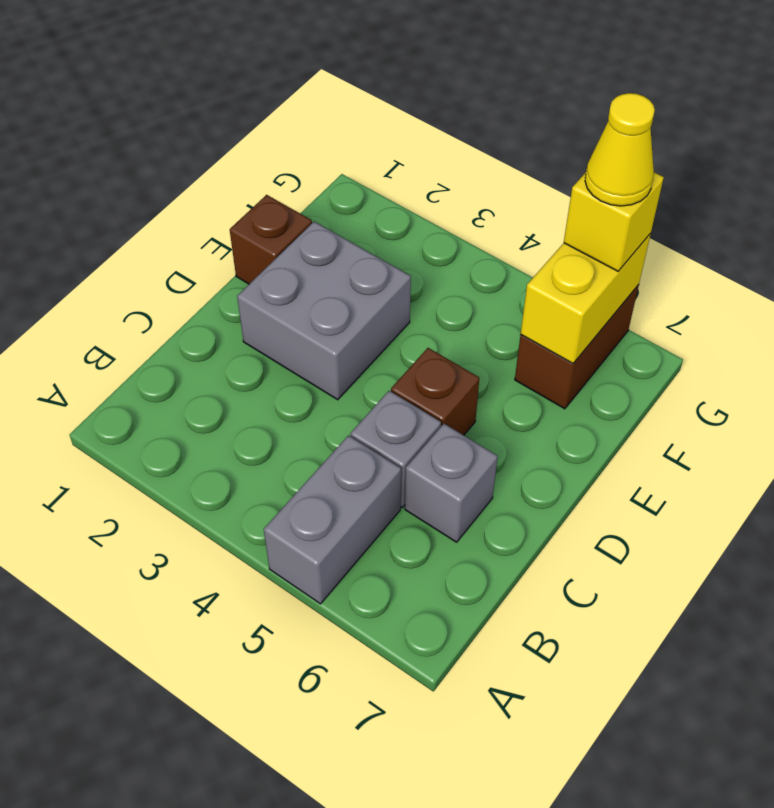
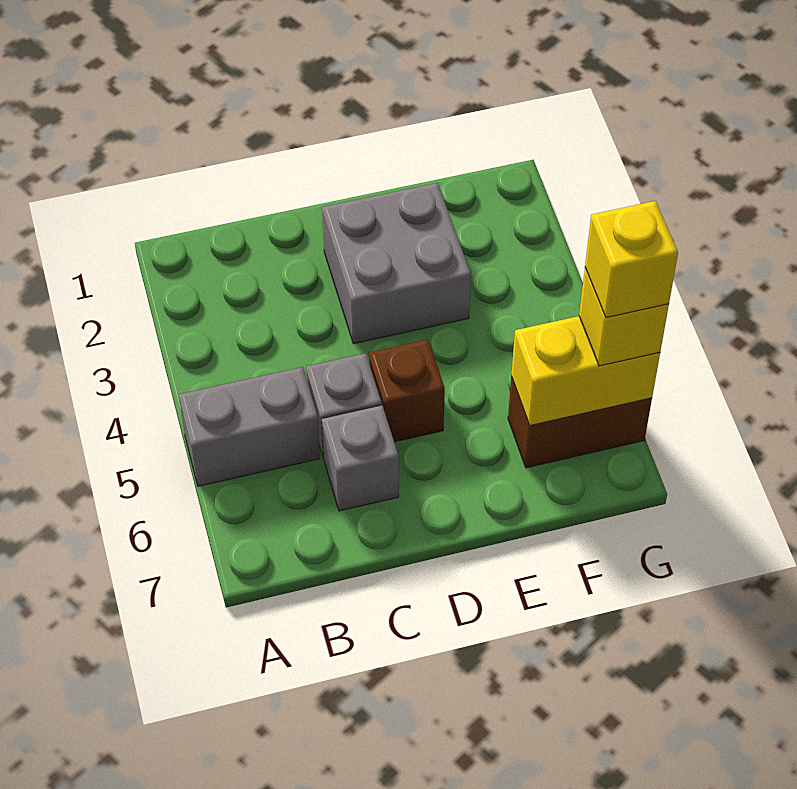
brown 1x1 brick [230,195,312,284] -> none
yellow 1x1 cone [585,93,655,206] -> yellow 1x1 brick [585,201,678,318]

